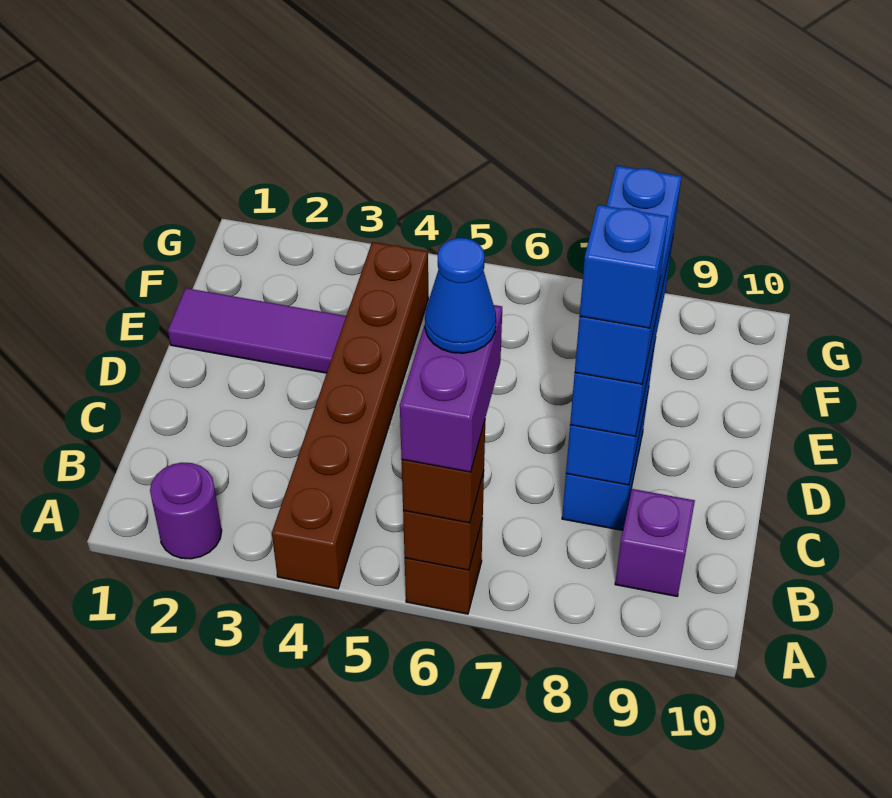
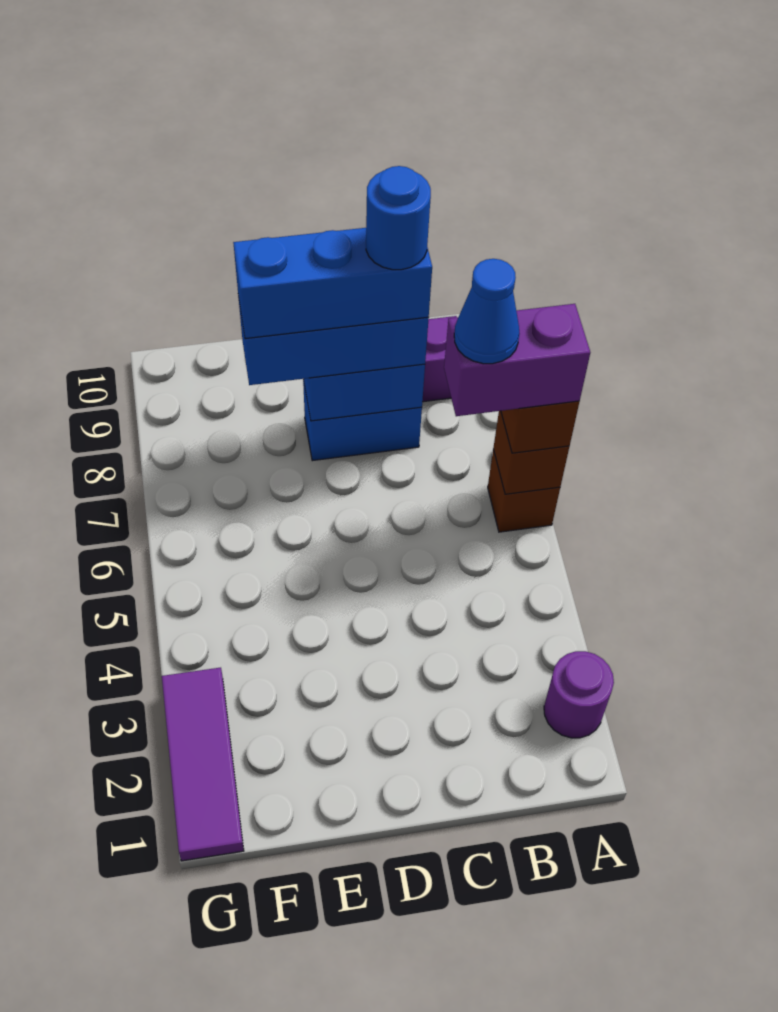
brown 1x6 brick [272,242,428,589] -> none
blue 1x1 brick [580,205,669,328] -> blue 1x1 round brick [366,166,431,270]
purple 1x3 tile [168,288,346,373] -> purple 1x3 tile moved to [162,668,244,861]

